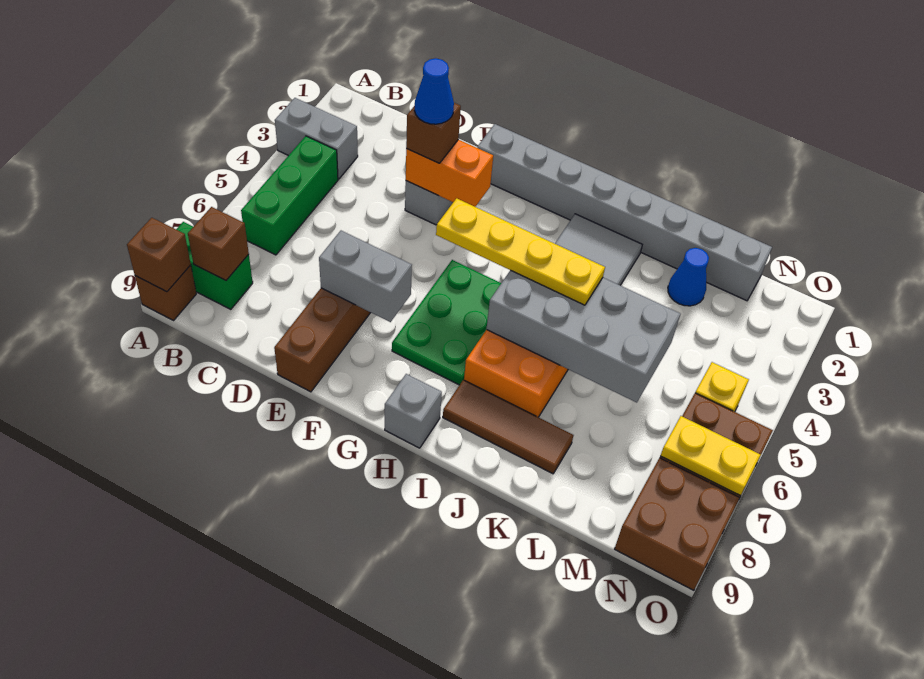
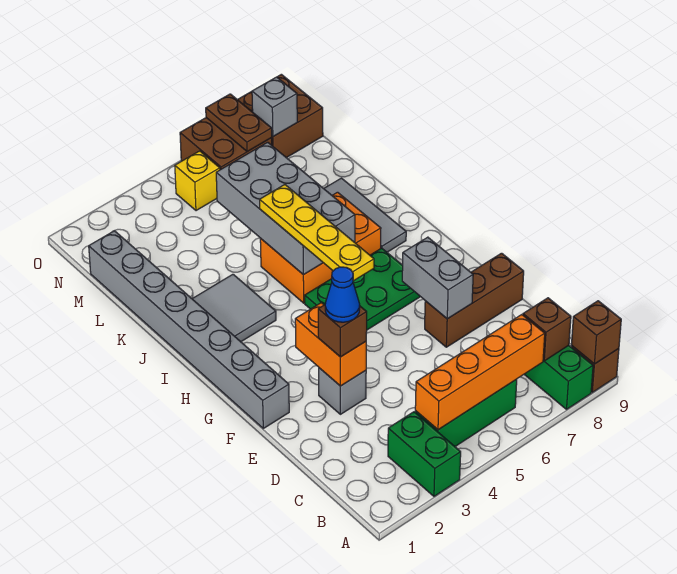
grey 1x2 brick [275,98,358,179] -> green 1x2 brick [388,412,461,496]
none -> orange 1x4 brick [415,315,545,430]
grey 1x1 brick [385,374,442,448] -> grey 1x1 brick moved to [252,77,297,136]
brown 1x3 tile [443,380,573,474] -> grey 1x3 tile [324,178,406,252]
blue 1x1 cone [668,248,709,306] -> none
yellow 1x2 plate [661,416,761,496] -> brown 1x2 plate [206,94,272,152]

